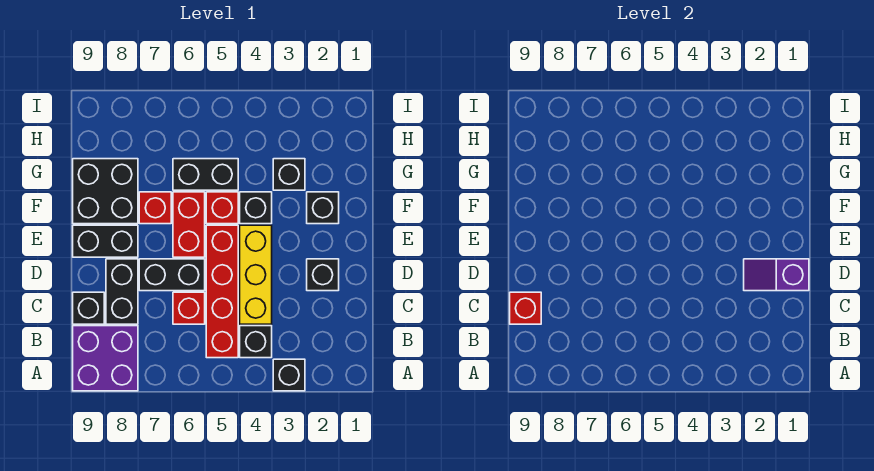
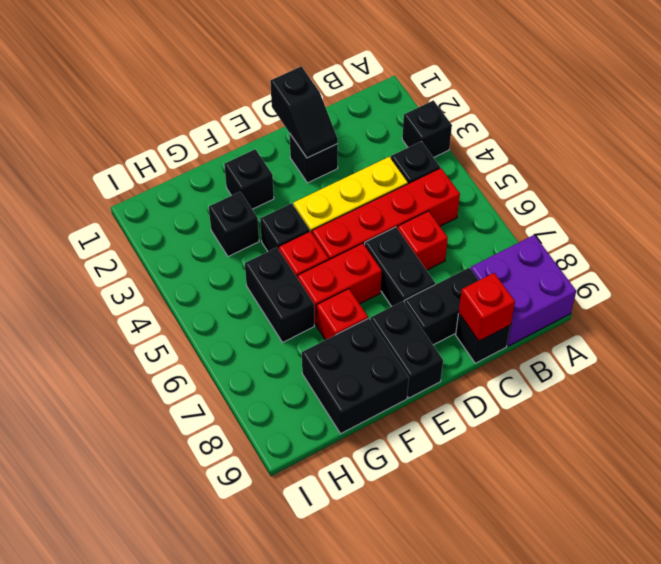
purple 1x2 slope [744,259,809,291] -> black 1x2 slope [270,66,338,158]

